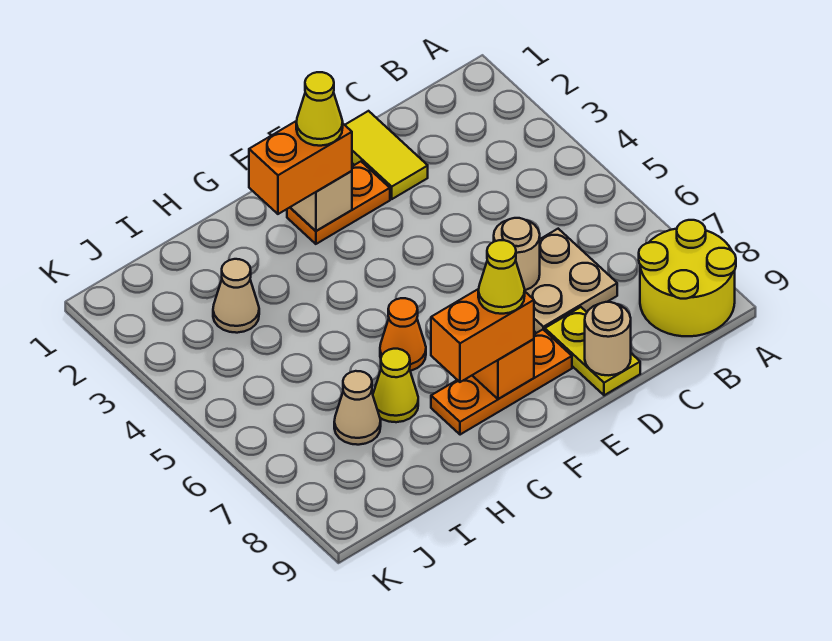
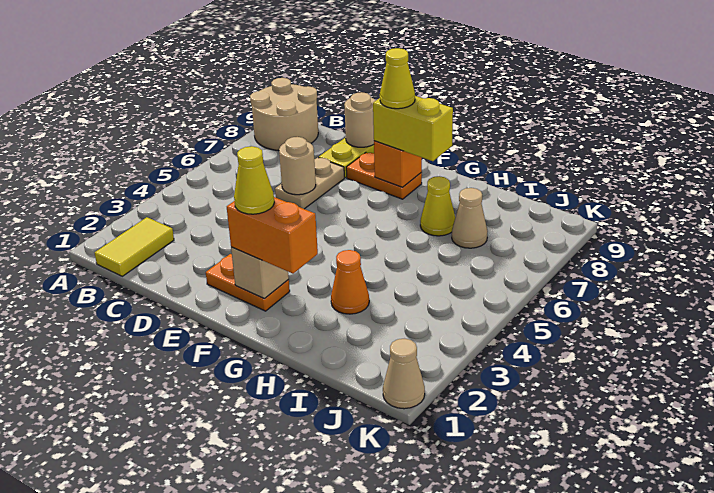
yellow 2x2 round brick [639,220,736,336] -> tan 2x2 round brick [250,78,318,151]
tan 2x2 plate [525,229,617,333] -> tan 1x2 plate [275,158,344,209]
yellow 1x2 tile [345,111,428,199] -> yellow 1x2 tile moved to [95,217,174,276]
orange 1x3 plate [431,330,572,435] -> orange 1x2 plate [346,153,422,199]
orange 1x2 brick [431,289,534,382] -> yellow 1x2 brick [373,96,453,161]
orange 1x1 cone [380,298,426,371] -> orange 1x1 cone moved to [331,250,369,314]
tan 1x1 cone [213,259,259,333] -> tan 1x1 cone moved to [383,339,425,409]

